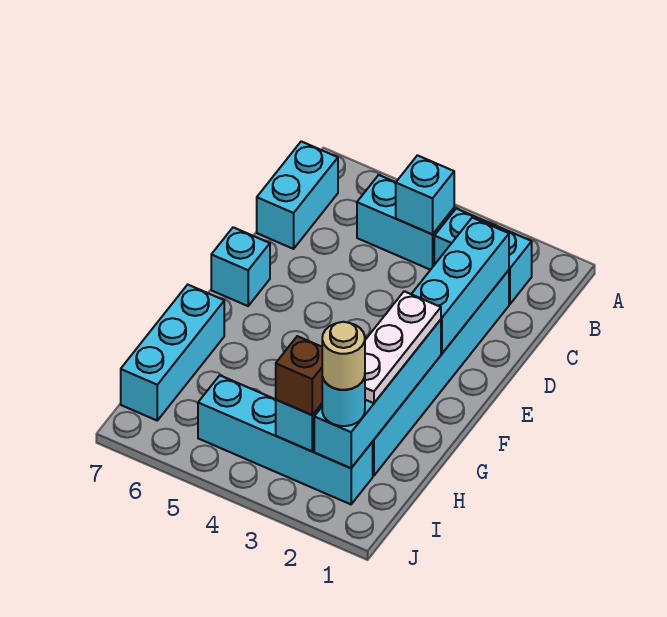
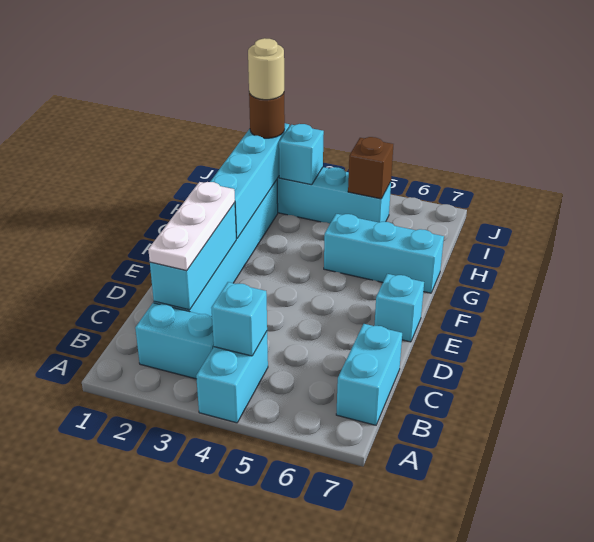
cyan 1x2 brick [357,175,454,270] -> cyan 1x2 brick turned to [196,331,268,423]
white 1x3 plate [365,291,441,403] -> white 1x3 plate moved to [148,182,235,271]
cyan 1x3 brick [121,285,224,420] -> cyan 1x3 brick turned to [324,214,444,293]
cyan 1x1 round brick [322,377,365,426] -> brown 1x1 round brick [249,93,285,138]
brown 1x1 brick [276,336,322,415] -> brown 1x1 brick moved to [348,137,393,199]

